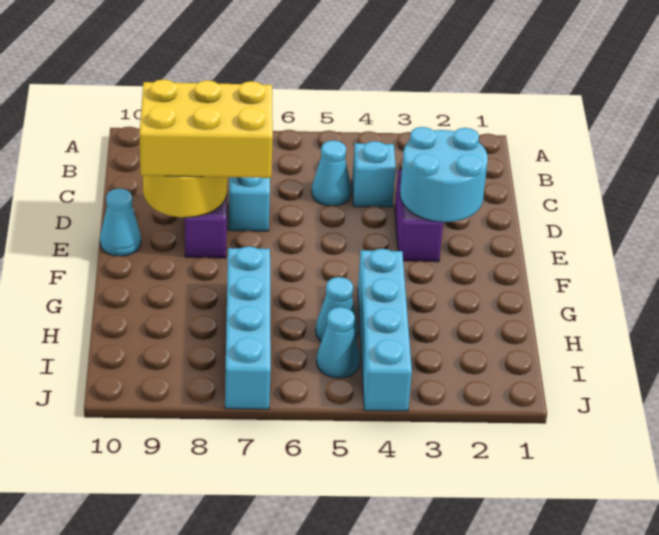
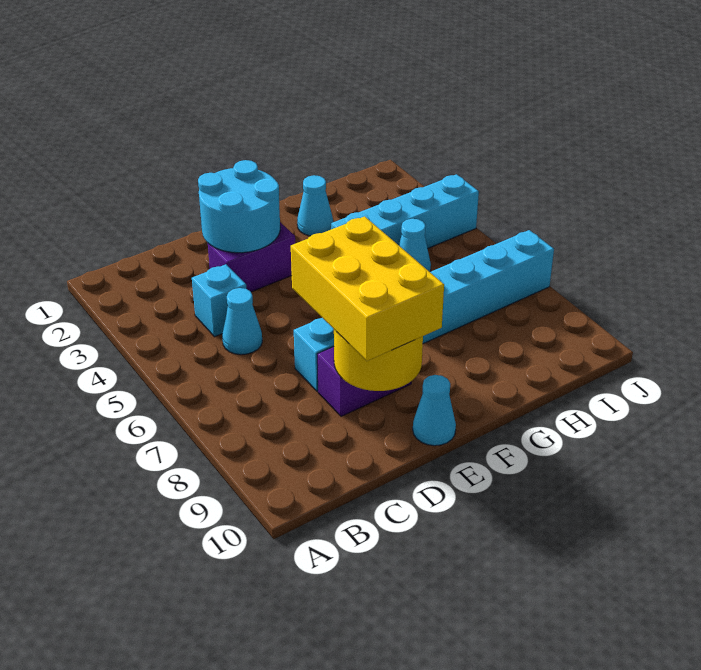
cyan 1x1 cone [317,307,360,378] -> cyan 1x1 cone moved to [297,175,333,236]

